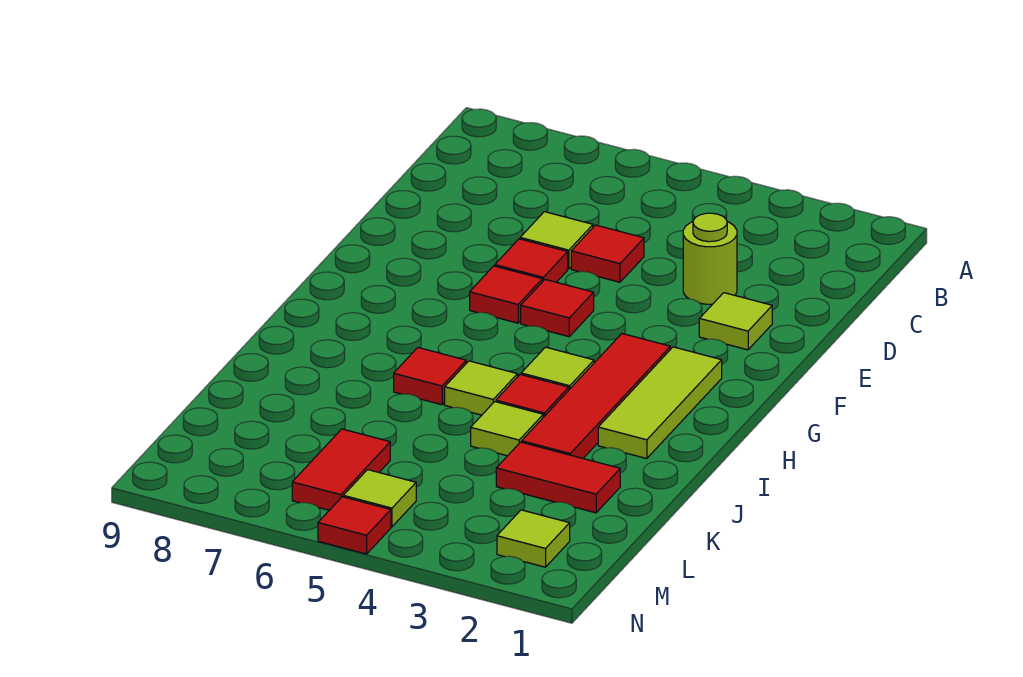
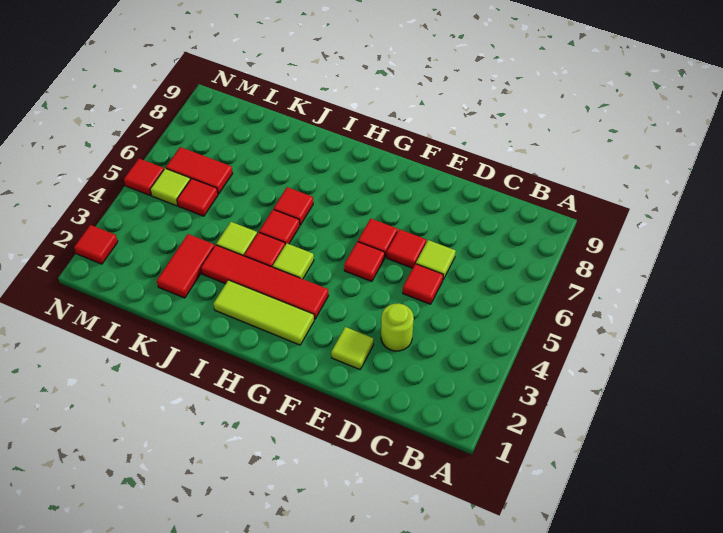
lime 1x1 tile [445,361,518,415] -> red 1x1 tile [259,209,300,244]
none -> red 1x1 tile [177,179,218,216]
lime 1x1 tile [497,510,570,567] -> none
none -> red 1x1 tile [74,225,118,264]

